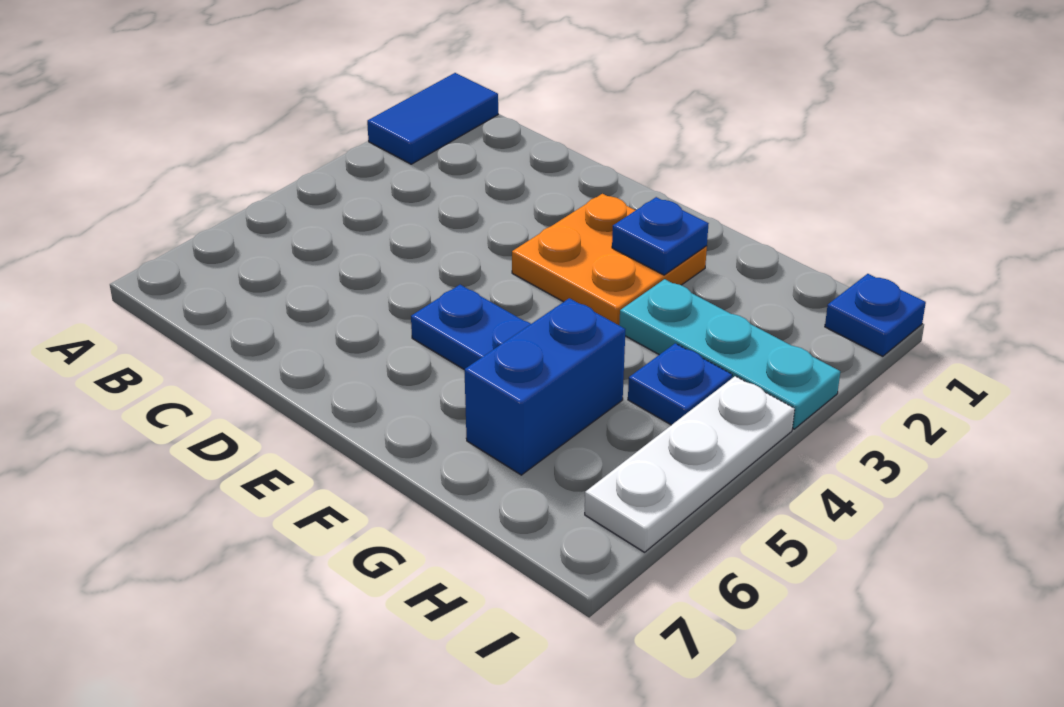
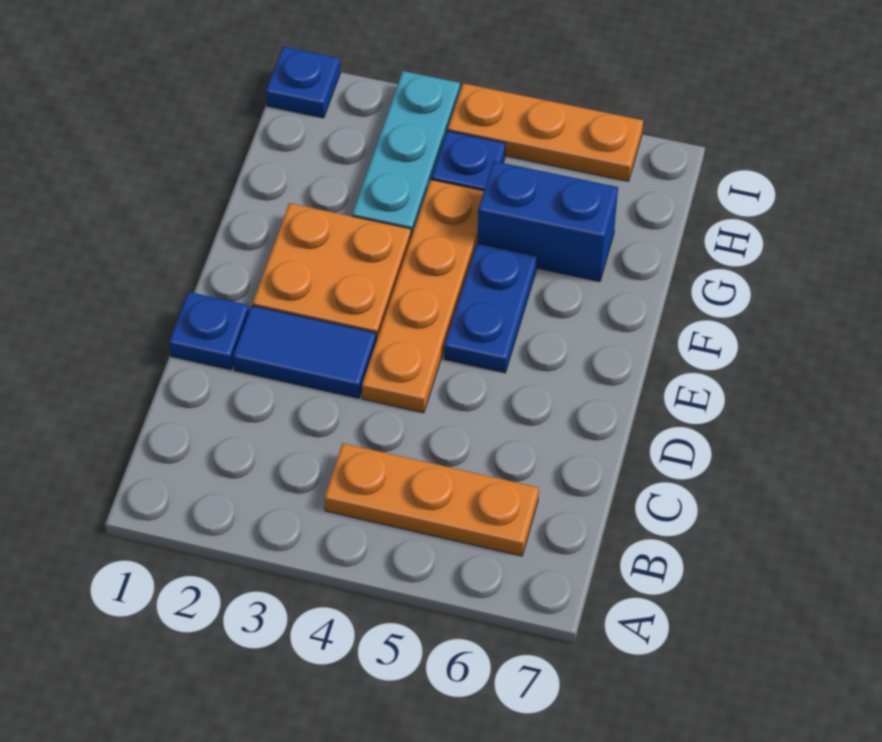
blue 1x2 tile [367,73,498,164] -> blue 1x2 tile moved to [233,306,376,398]
none -> orange 1x3 plate [324,443,539,556]
none -> orange 1x4 plate [362,180,484,413]
blue 1x1 plate [612,197,709,275] -> blue 1x1 plate moved to [169,292,249,370]
white 1x3 plate [585,376,795,552] -> orange 1x3 plate [448,83,643,181]

